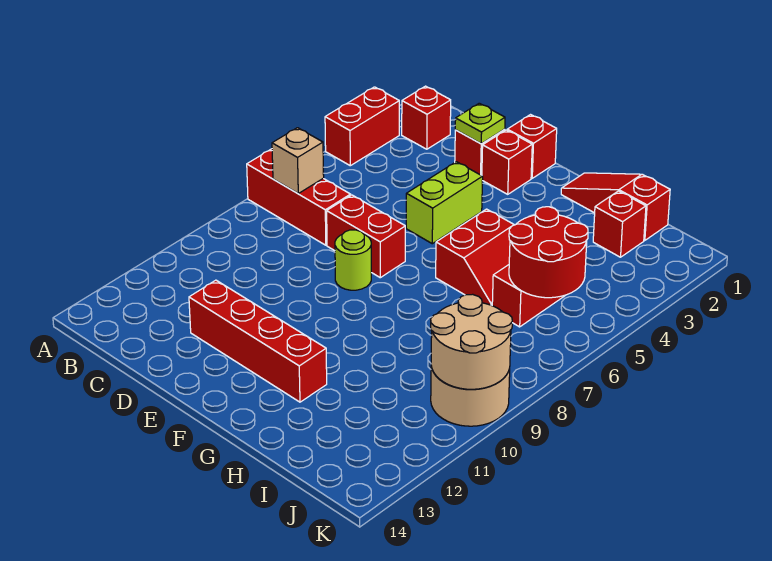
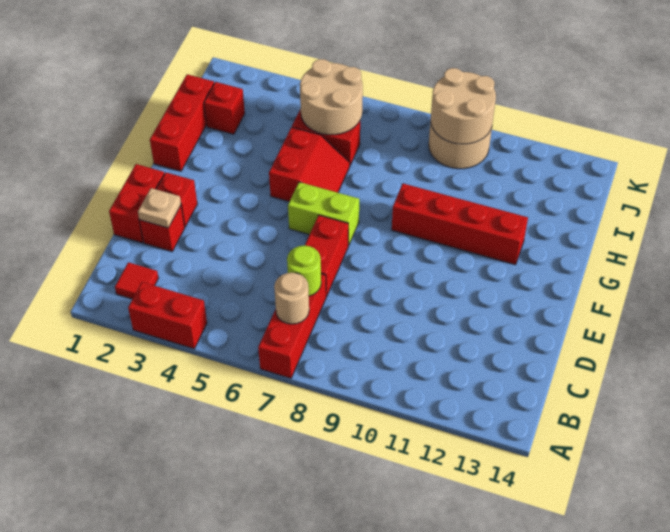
red 1x1 brick [402,86,451,149] -> red 1x1 tile [115,262,158,299]
tan 1x1 brick [272,128,324,193] -> tan 1x1 round brick [274,273,309,324]
lime 1x1 plate [455,103,505,144] -> tan 1x1 plate [138,188,181,228]
red 1x4 brick [189,280,327,402] -> red 1x4 brick turned to [392,184,528,265]
red 1x1 brick [507,115,557,178] -> red 1x2 brick [109,164,164,243]
lime 1x2 brick [406,162,483,244] -> lime 1x2 brick moved to [288,182,359,246]
lime 1x1 round brick [335,230,371,290] -> lime 1x1 round brick moved to [287,245,321,296]
red 1x3 slope [561,173,670,240] -> red 1x3 brick [150,74,214,171]
red 2x2 slope [436,209,514,306] -> red 2x2 slope turned to [269,127,350,202]
red 2x2 round brick [509,207,588,298] -> tan 2x2 round brick [300,59,363,135]

